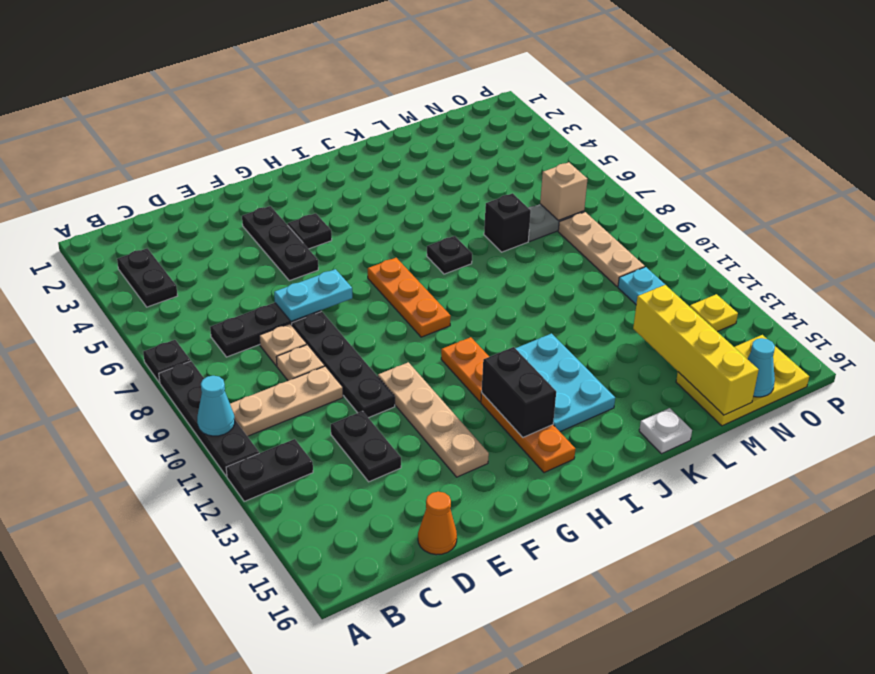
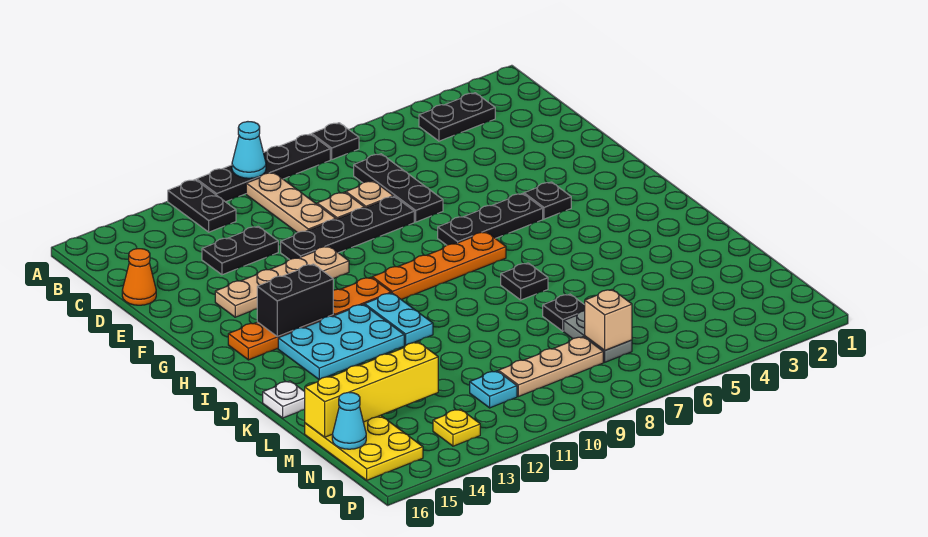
cyan 1x2 plate [274,269,352,322] -> cyan 1x2 plate moved to [365,293,433,346]
black 1x3 plate [242,206,318,281] -> black 1x3 plate moved to [438,193,543,245]
orange 1x3 plate [368,258,451,337] -> orange 1x4 plate [372,232,506,300]
black 1x1 brick [484,193,531,252] -> black 1x1 plate [543,294,585,331]

